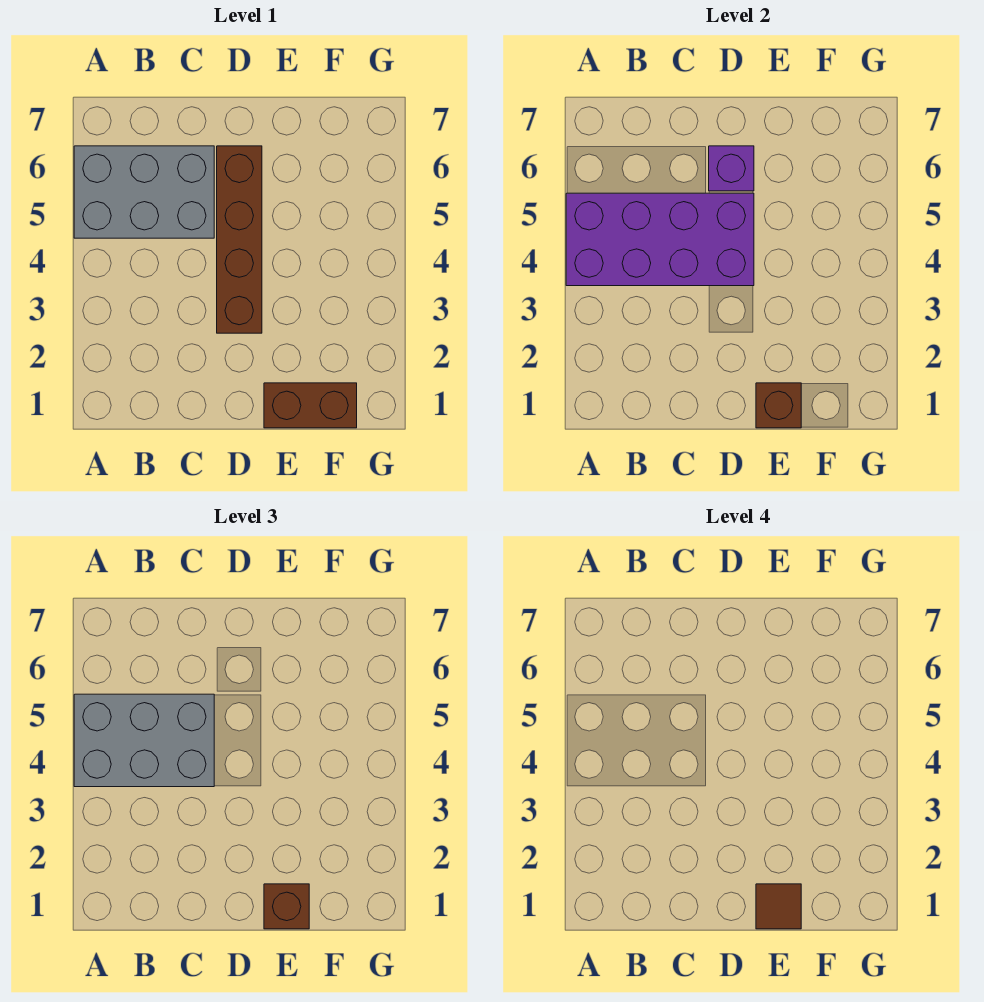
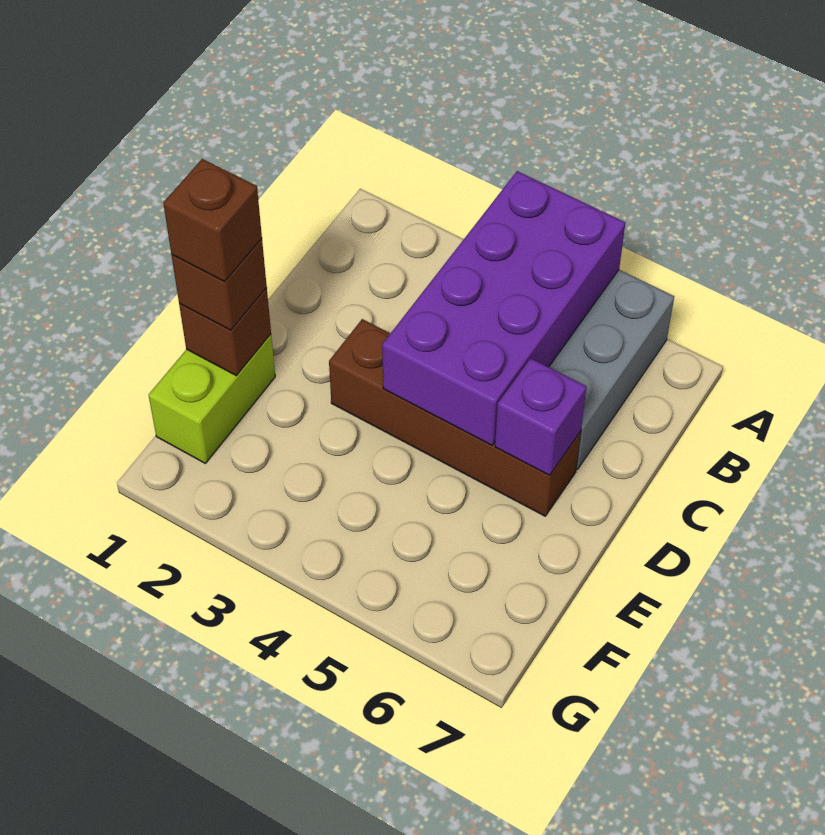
grey 2x3 brick [74,694,214,787] -> none
brown 1x2 brick [264,383,357,428] -> lime 1x2 brick [149,334,275,463]
brown 1x1 tile [756,884,801,929] -> brown 1x1 brick [163,159,262,282]

